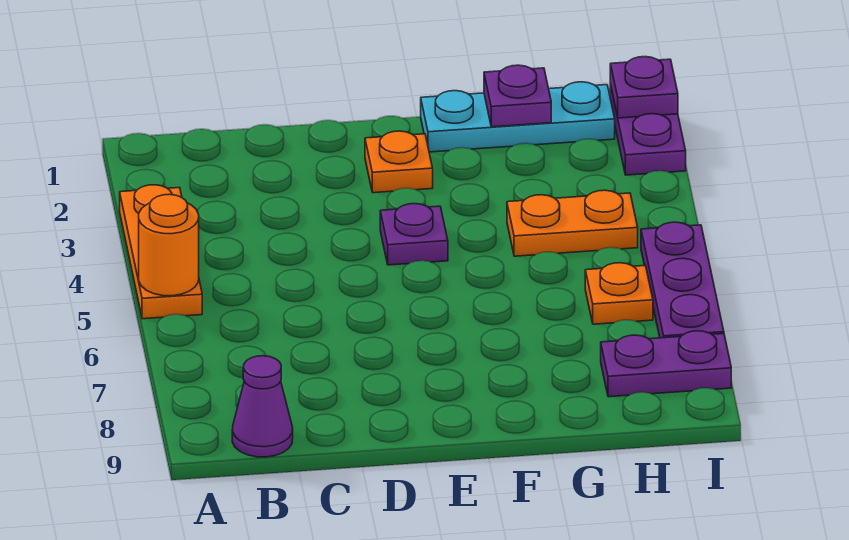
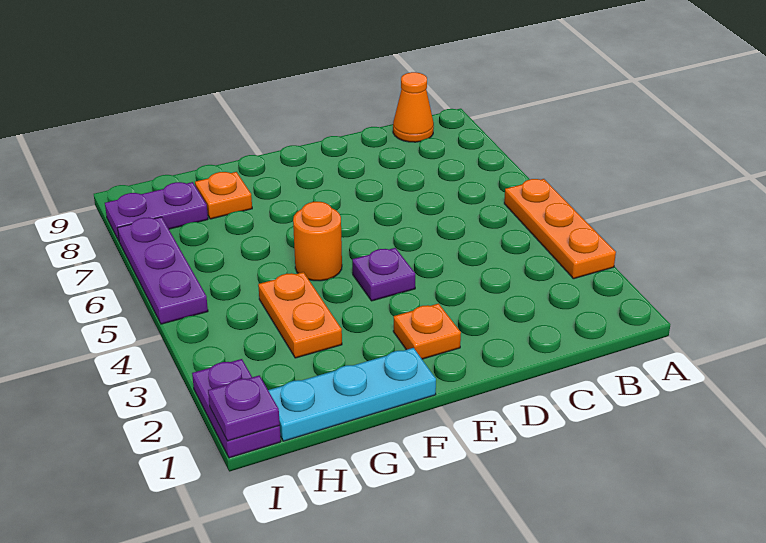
orange 1x1 round brick [139,194,199,296] -> orange 1x1 round brick moved to [293,202,342,281]
purple 1x1 cone [232,356,293,457] -> orange 1x1 cone [393,72,434,142]
purple 1x1 plate [484,65,551,127] -> none
orange 1x2 plate [507,190,638,256] -> orange 1x2 plate turned to [258,272,342,358]
orange 1x1 plate [585,263,653,324] -> orange 1x1 plate moved to [195,172,252,219]

